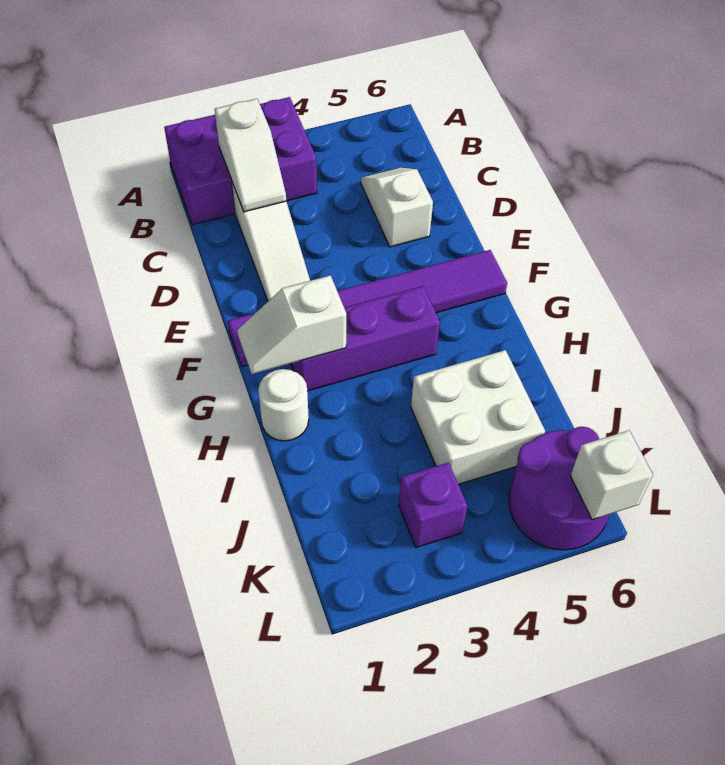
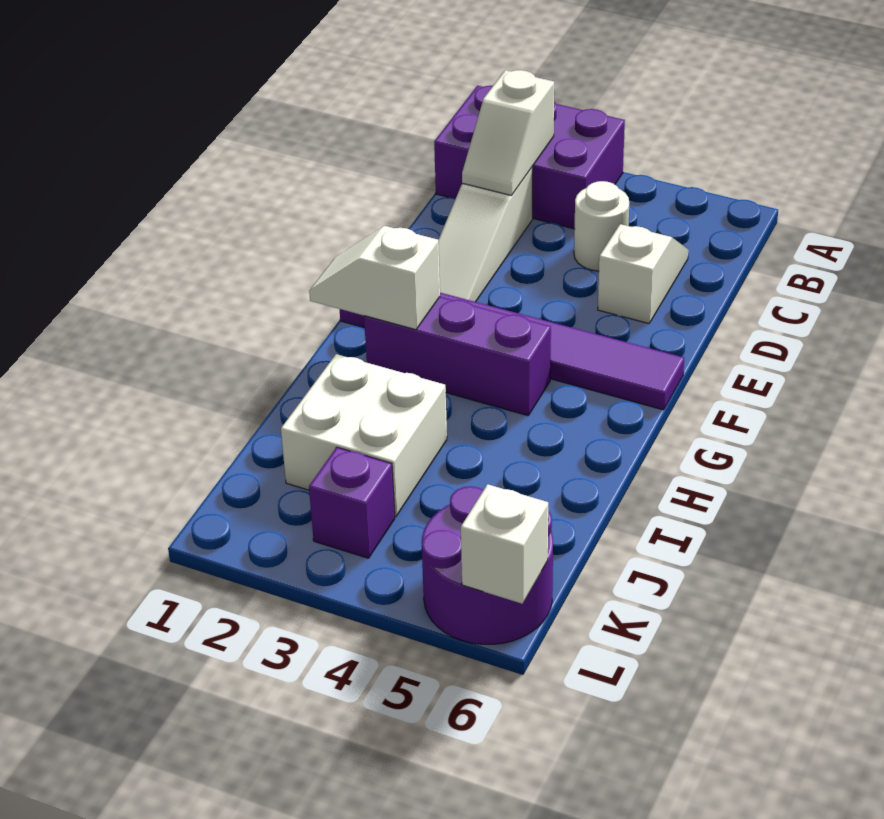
white 1x1 round brick [258,369,309,441] -> white 1x1 round brick moved to [574,181,629,271]
white 2x2 brick [411,350,545,484] -> white 2x2 brick moved to [281,354,447,516]

